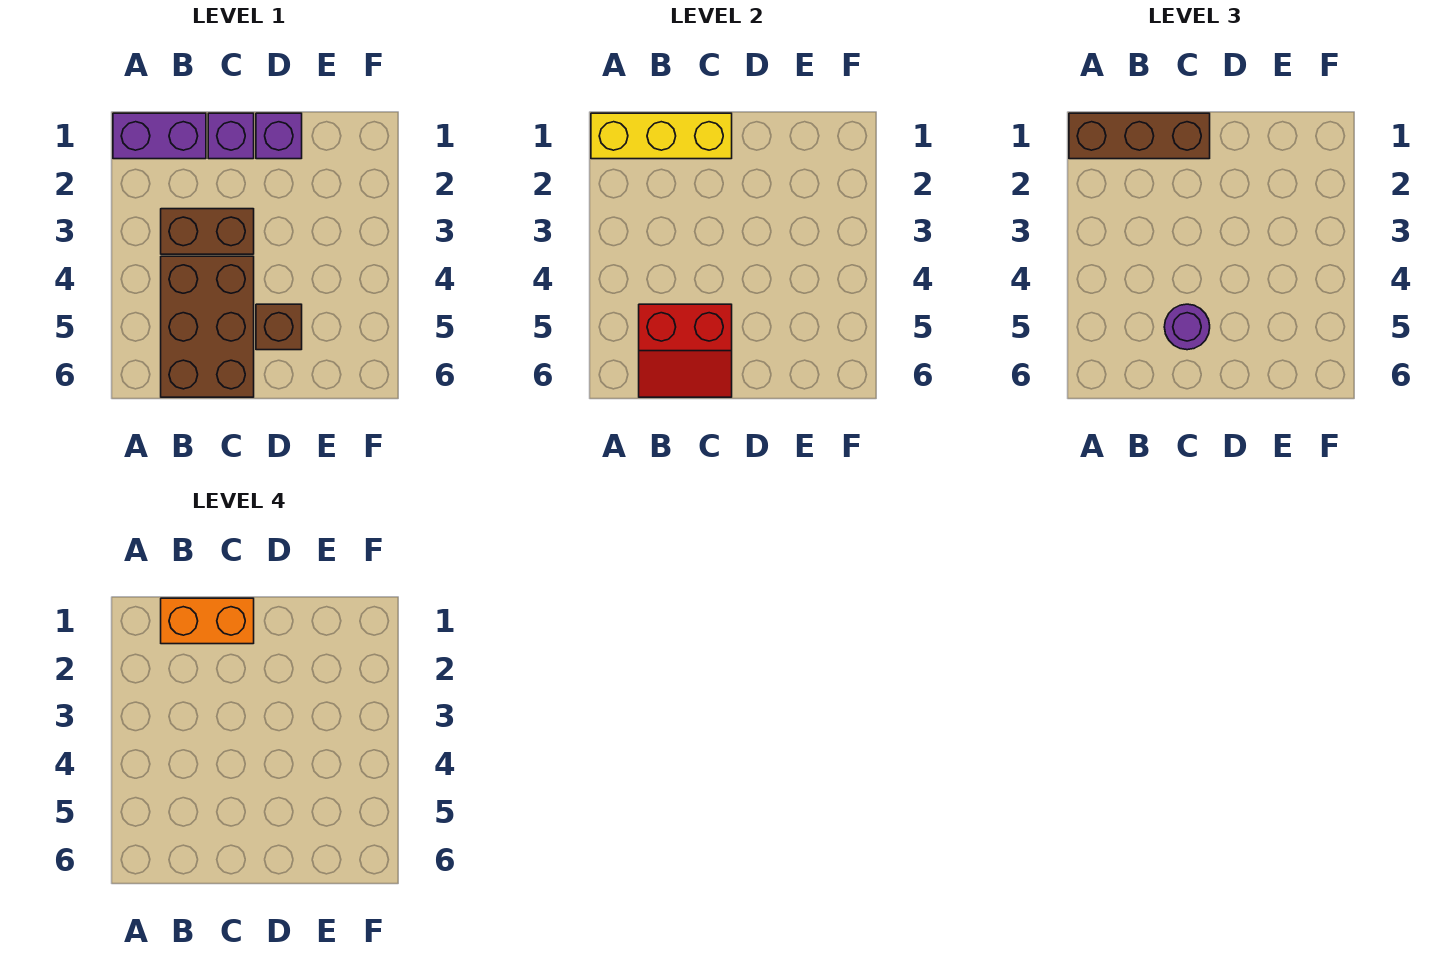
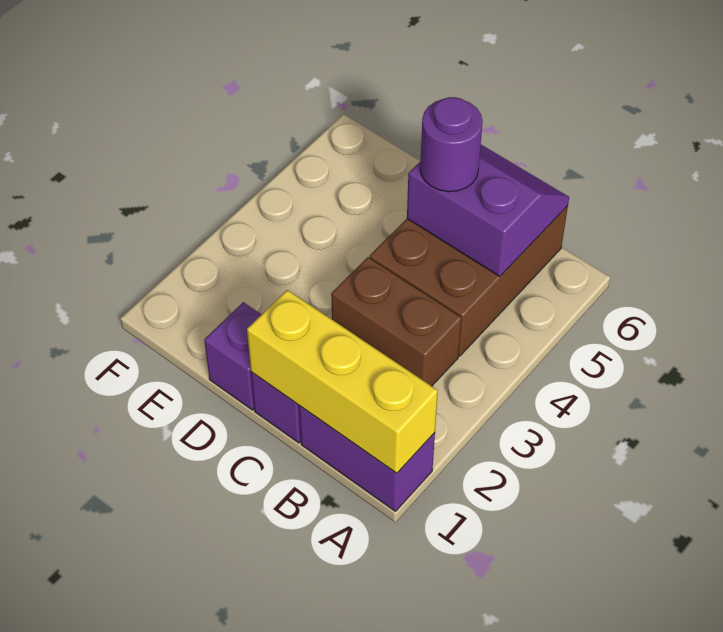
brown 1x3 brick [1069,113,1210,159] -> none
orange 1x2 brick [161,598,254,644] -> none
red 2x2 slope [639,304,732,397] -> purple 2x2 slope [407,145,569,276]
brown 1x1 brick [256,304,302,350] -> none

